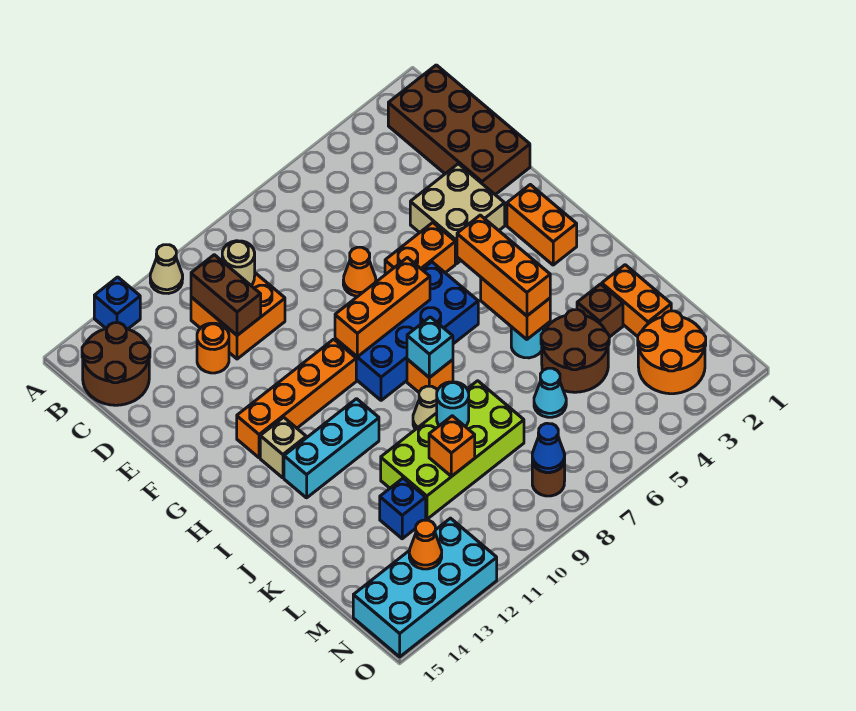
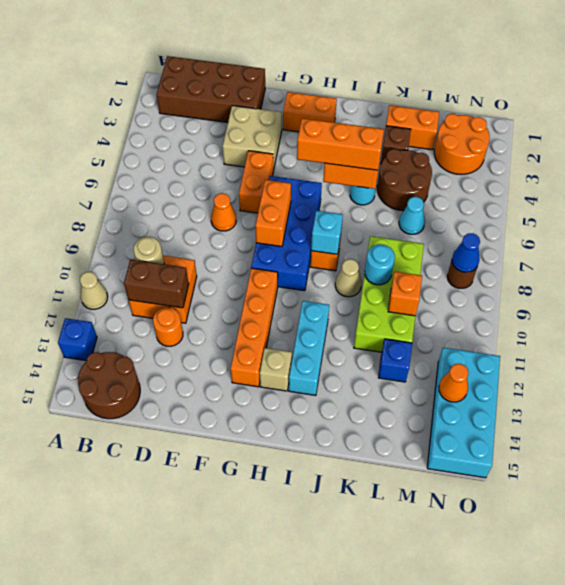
orange 1x3 brick [335,258,430,357] -> orange 1x2 brick [255,180,291,246]

